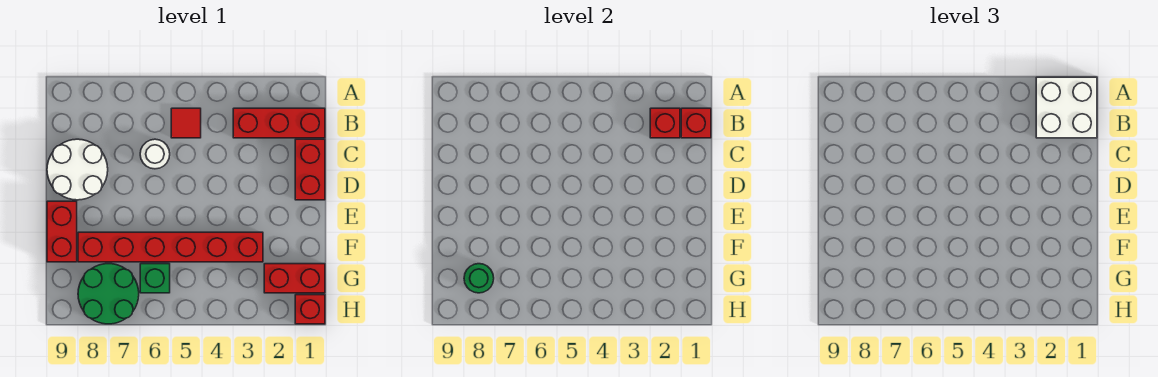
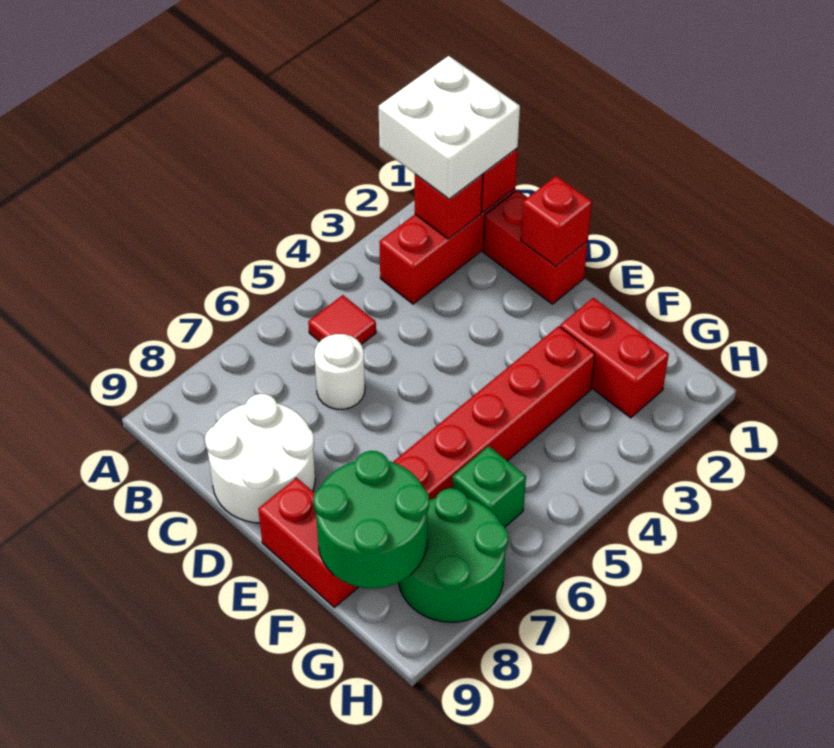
red 1x2 brick [264,264,325,293] -> red 1x2 brick turned to [560,298,669,418]
green 1x1 round brick [464,264,494,293] -> green 2x2 round brick [313,451,429,588]
red 1x1 brick [295,295,325,324] -> red 1x1 brick moved to [521,176,592,266]

